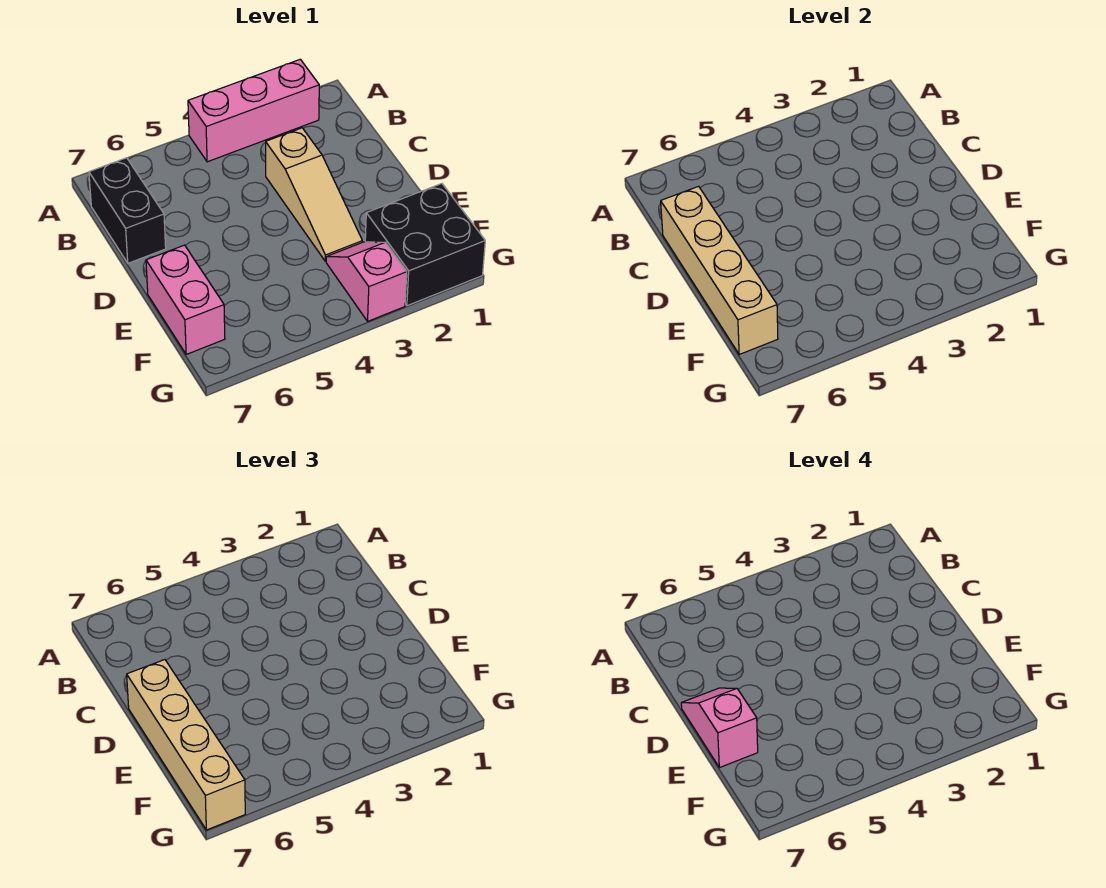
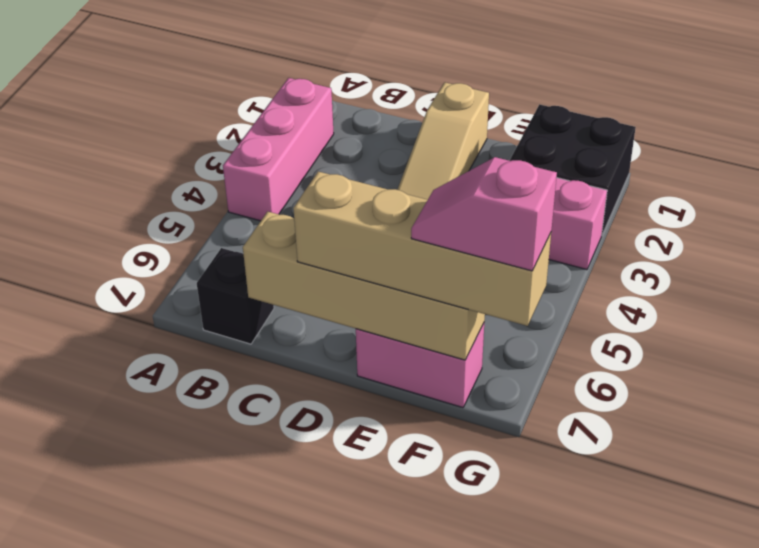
black 1x2 brick [89,158,166,263] -> black 1x1 brick [197,248,274,344]
tan 1x3 slope [266,128,362,261] -> tan 1x3 slope turned to [397,82,489,200]
pink 1x2 slope [681,688,758,768] -> pink 1x2 slope moved to [411,157,557,271]

